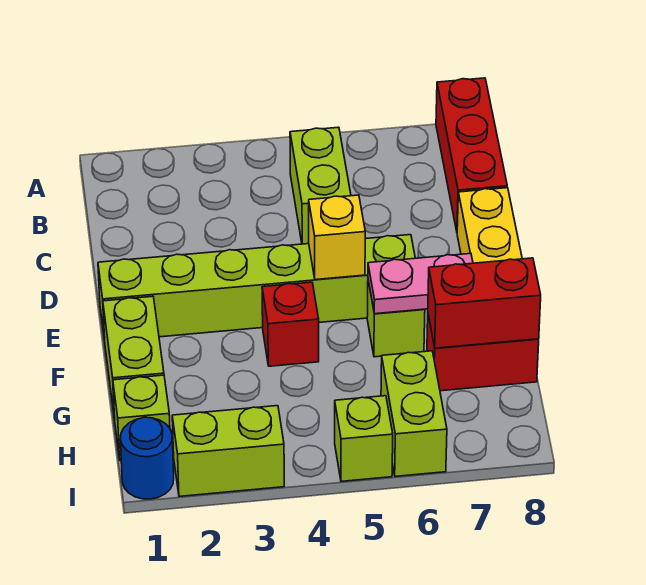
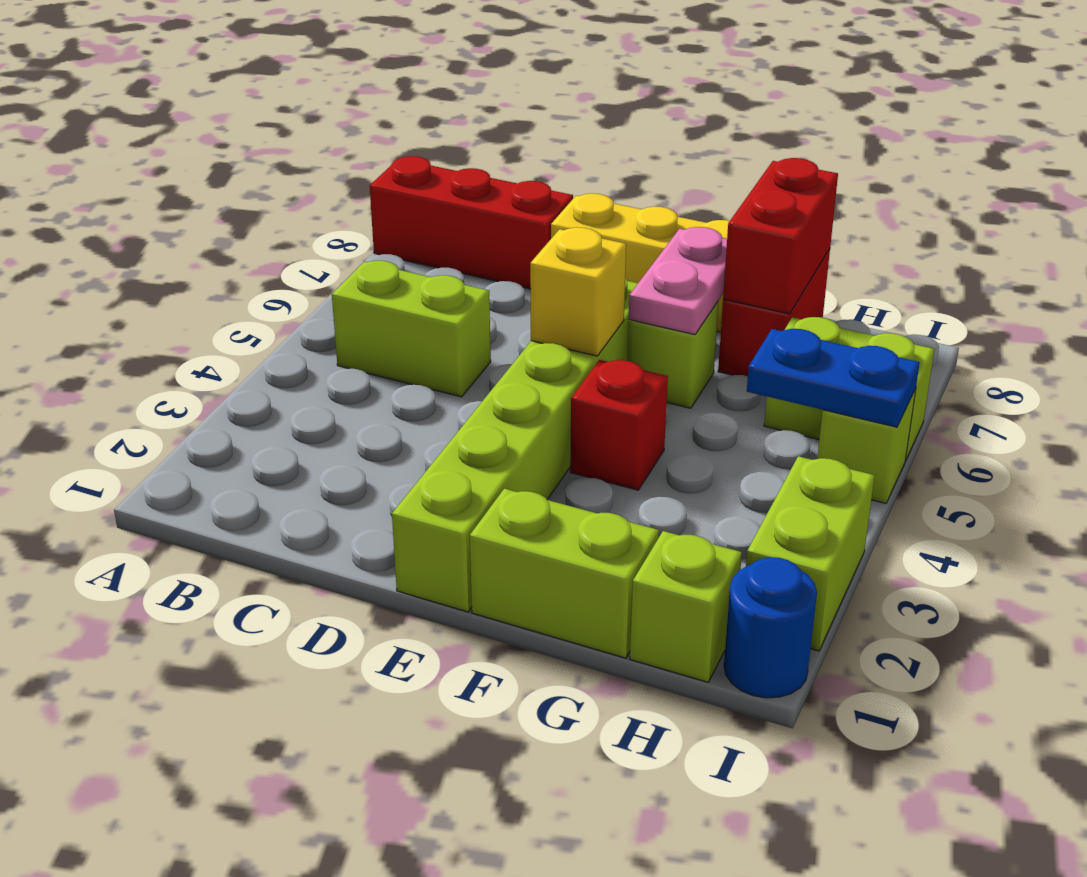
none -> blue 1x2 plate [747,328,920,427]

